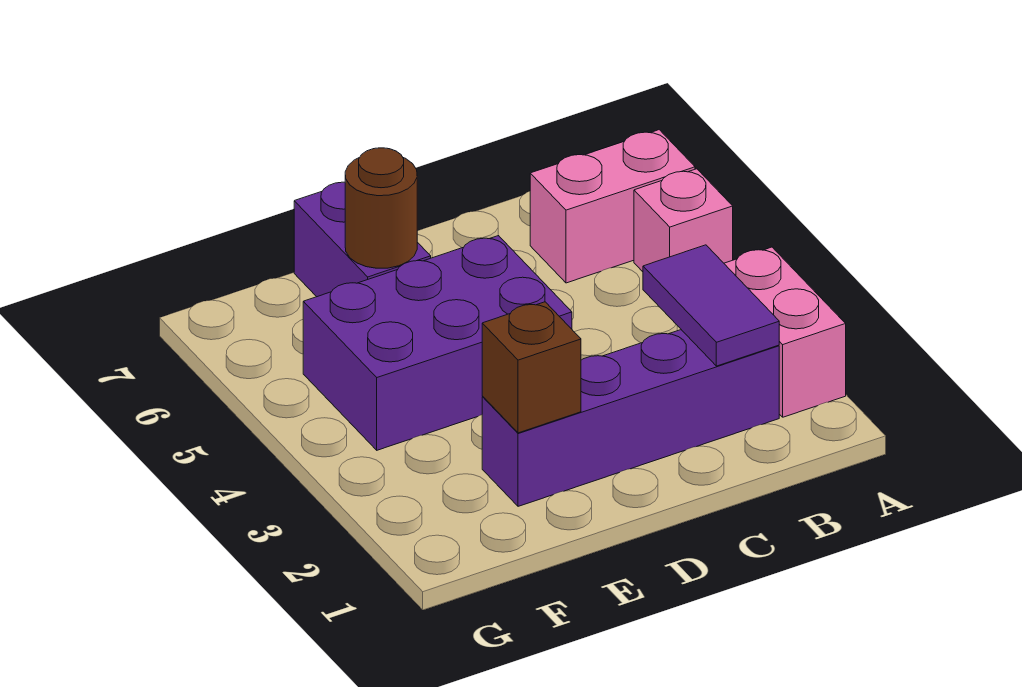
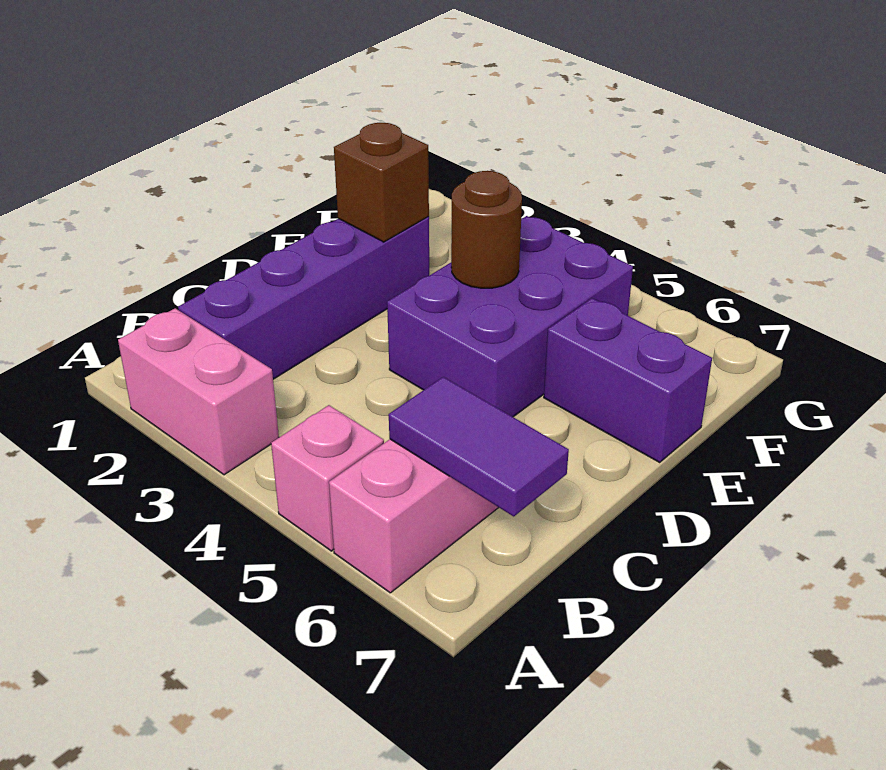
purple 1x2 tile [643,245,779,366] -> purple 1x2 tile moved to [389,377,569,516]
brown 1x1 round brick [345,148,417,268] -> brown 1x1 round brick moved to [451,171,522,288]

